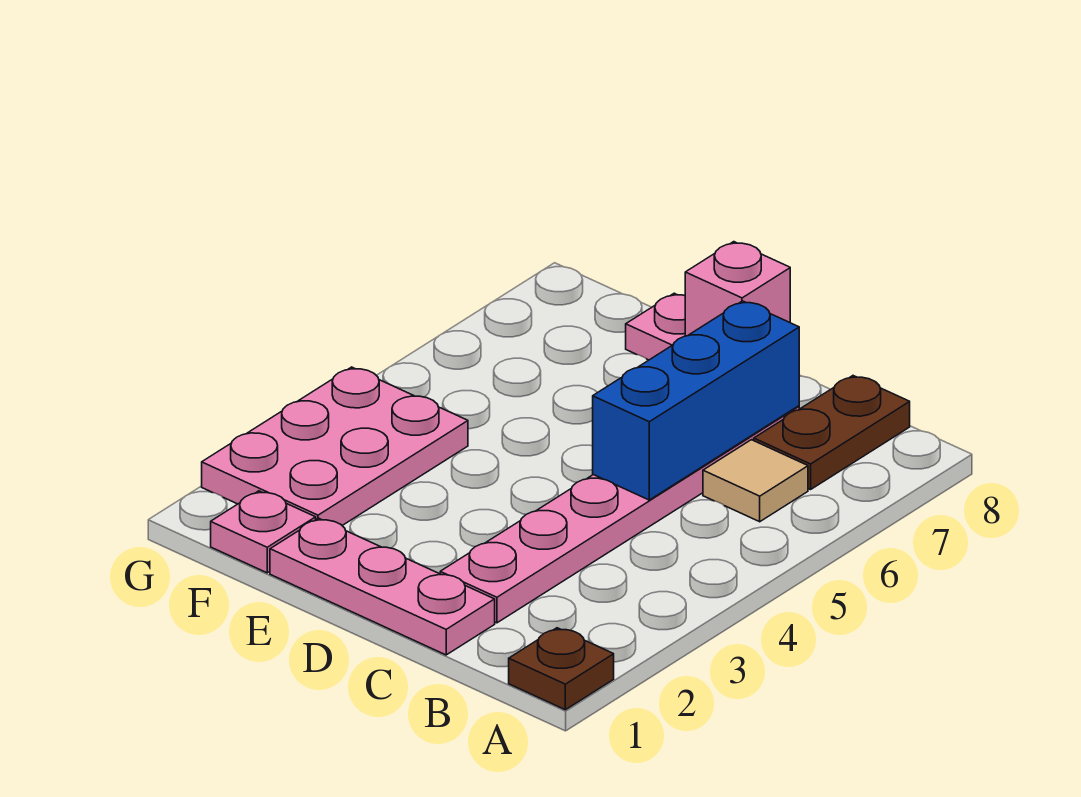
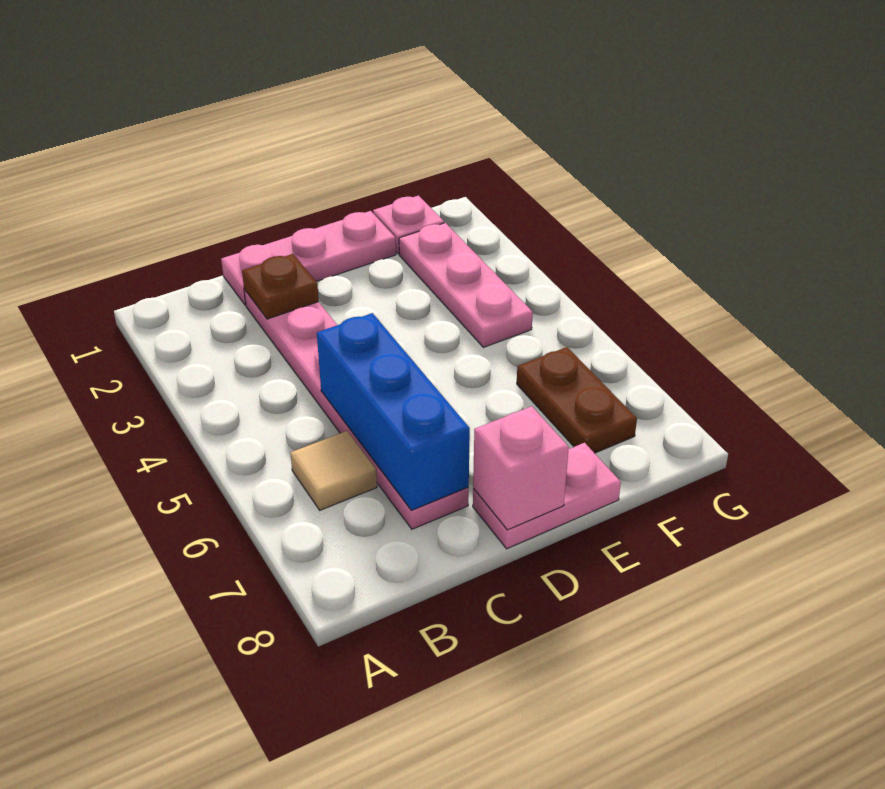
brown 1x1 plate [509,628,614,710] -> brown 1x1 plate moved to [242,254,319,319]
brown 1x2 plate [754,376,910,490] -> brown 1x2 plate moved to [517,347,637,453]
pink 2x3 plate [202,367,468,525] -> pink 1x3 plate [399,223,533,347]

